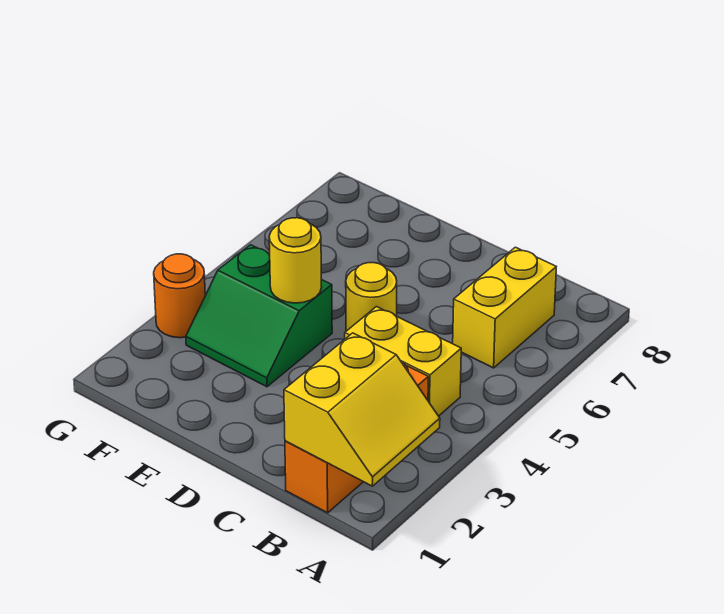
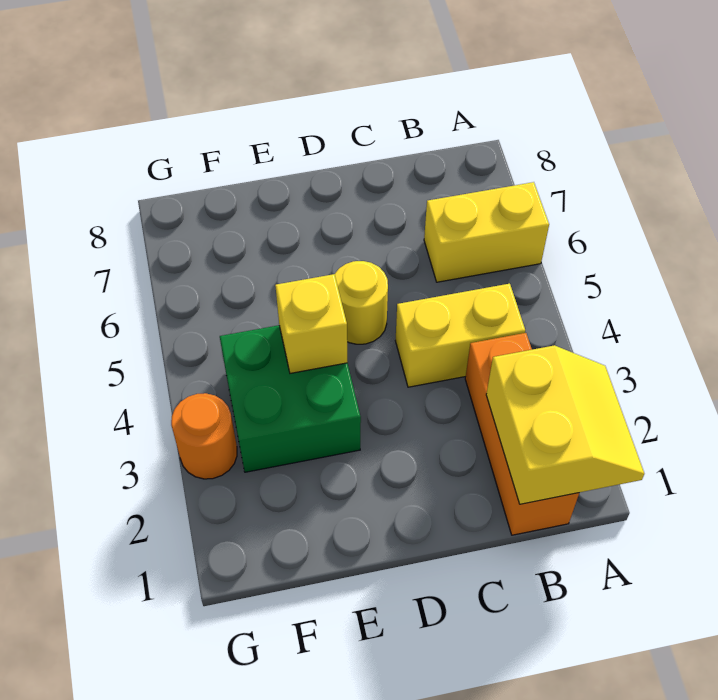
yellow 1x2 brick [453,247,556,368] -> yellow 1x2 brick turned to [424,182,549,282]
green 2x2 slope [186,245,332,387] -> green 2x2 brick [220,325,361,472]
yellow 1x1 round brick [269,218,321,303] -> yellow 1x1 brick [275,274,348,373]

